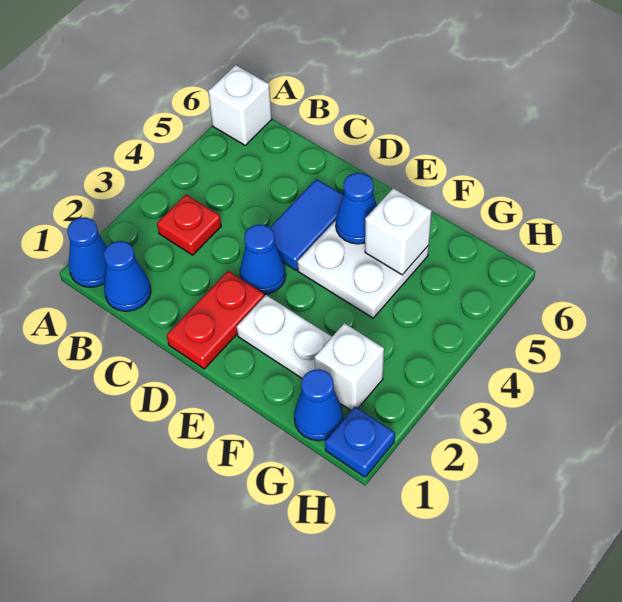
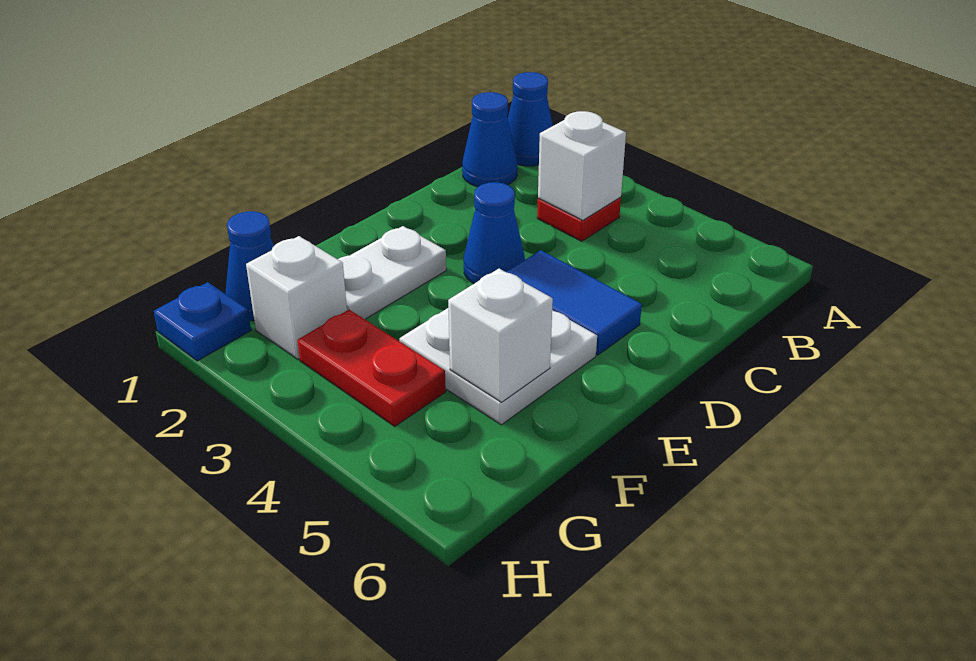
white 1x1 brick [208,65,272,145] -> white 1x1 brick moved to [538,111,626,220]
red 1x2 plate [167,271,264,369] -> red 1x2 plate moved to [298,310,446,426]
blue 1x1 cone [336,173,377,244] -> none

